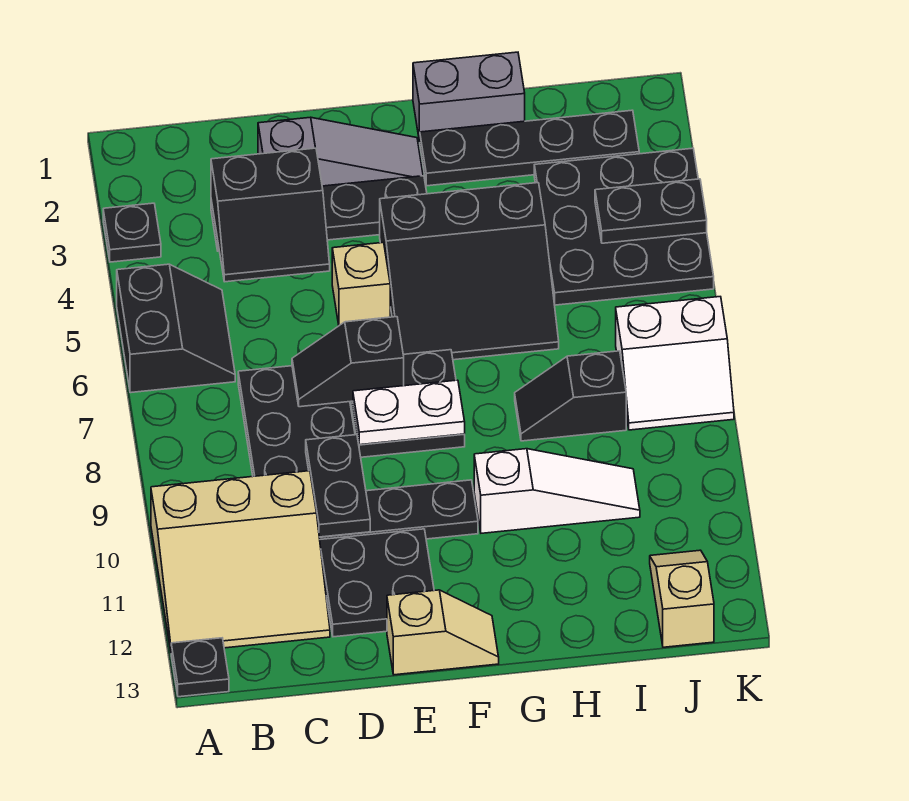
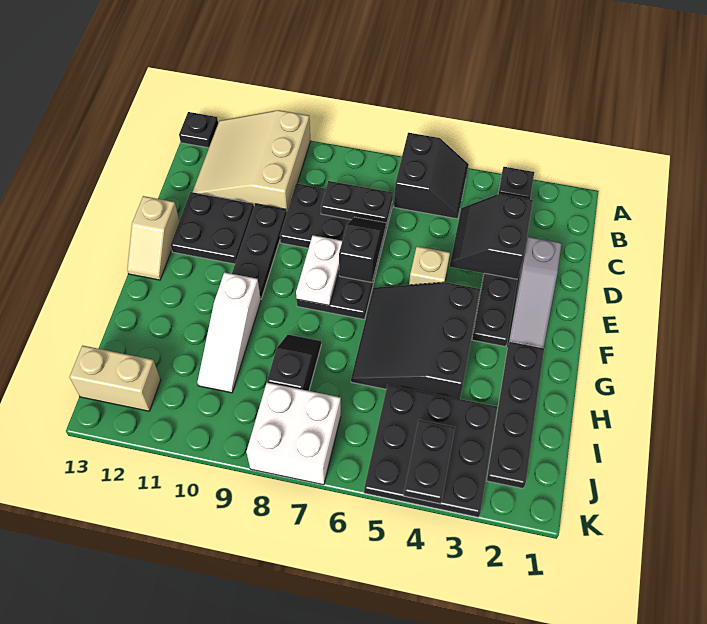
black 2x2 slope [117,264,235,393] -> black 2x2 slope turned to [394,133,469,219]
black 1x2 plate [306,435,370,537] -> black 1x2 plate moved to [321,181,393,224]
grey 1x2 brick [413,52,525,142] -> none
white 2x2 slope [616,297,734,430] -> white 2x2 brick [246,383,341,485]
tan 1x2 slope [650,550,714,647] -> tan 1x2 brick [70,346,161,411]

